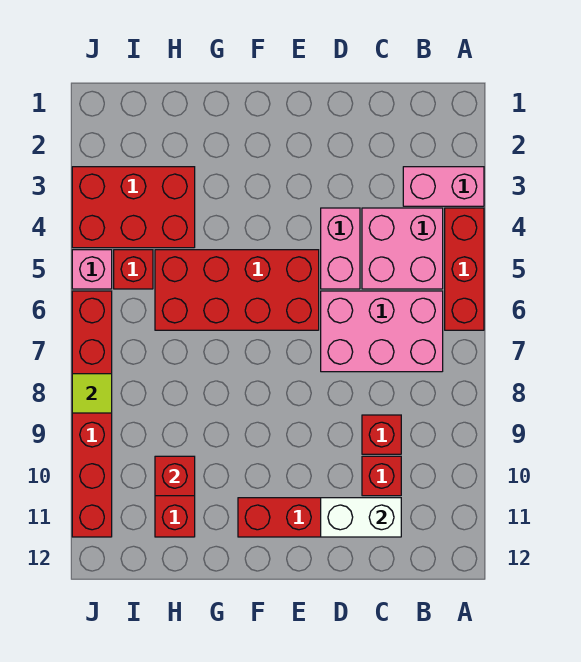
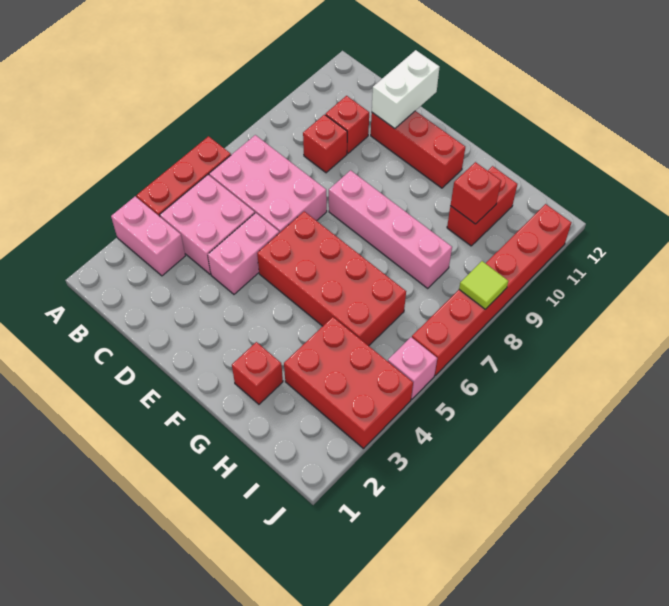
white 1x2 brick [321,498,401,537] -> white 1x2 brick turned to [372,50,440,129]
none -> pink 1x4 brick [329,170,452,288]
red 1x1 brick [114,250,153,289] -> red 1x1 brick moved to [232,342,283,404]

